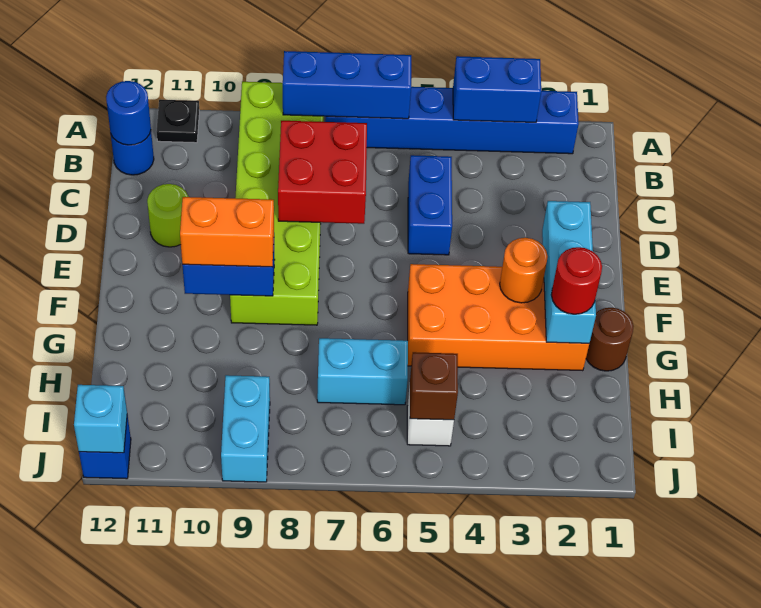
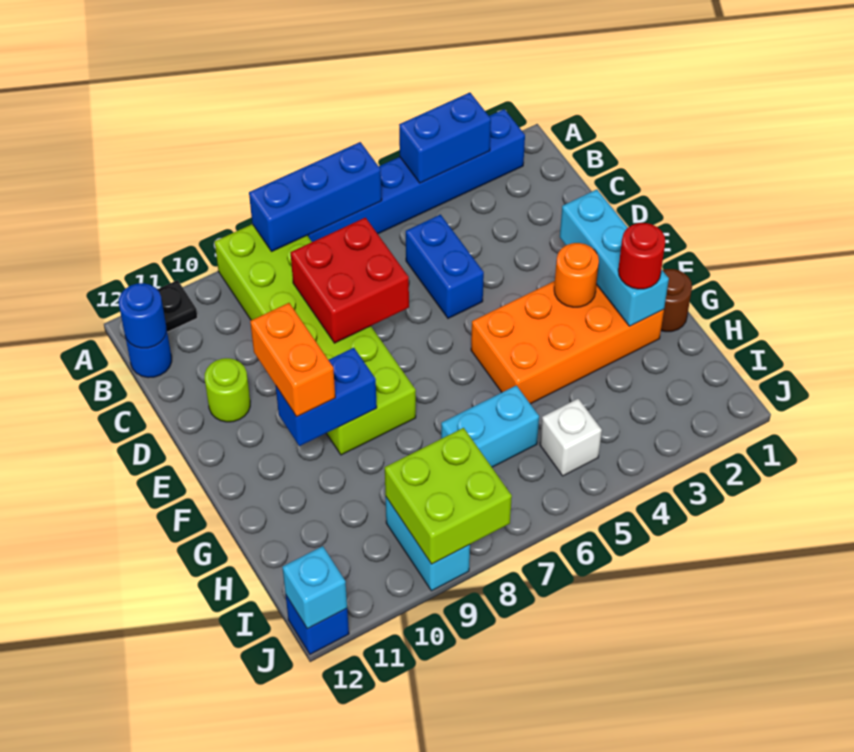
orange 1x2 brick [180,197,274,267] -> orange 1x2 brick turned to [250,303,335,417]
brown 1x1 brick [410,352,458,420] -> none
none -> lime 2x2 brick [385,428,512,564]

